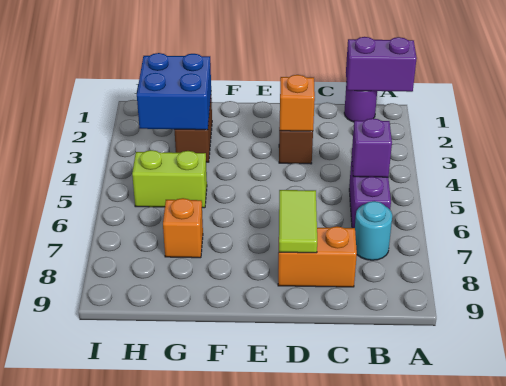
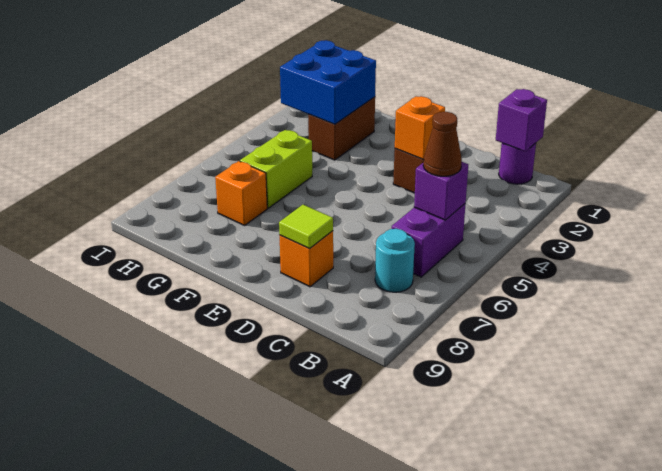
purple 1x2 brick [346,37,417,92] -> purple 1x1 brick [496,89,547,152]
none -> brown 1x1 cone [423,112,462,176]
orange 1x2 brick [278,226,357,287] -> orange 1x1 brick [280,231,333,287]
lime 1x2 tile [279,190,317,253] -> lime 1x1 tile [279,205,333,248]
lime 1x2 brick [132,150,207,208] -> lime 1x2 brick turned to [240,130,312,208]

